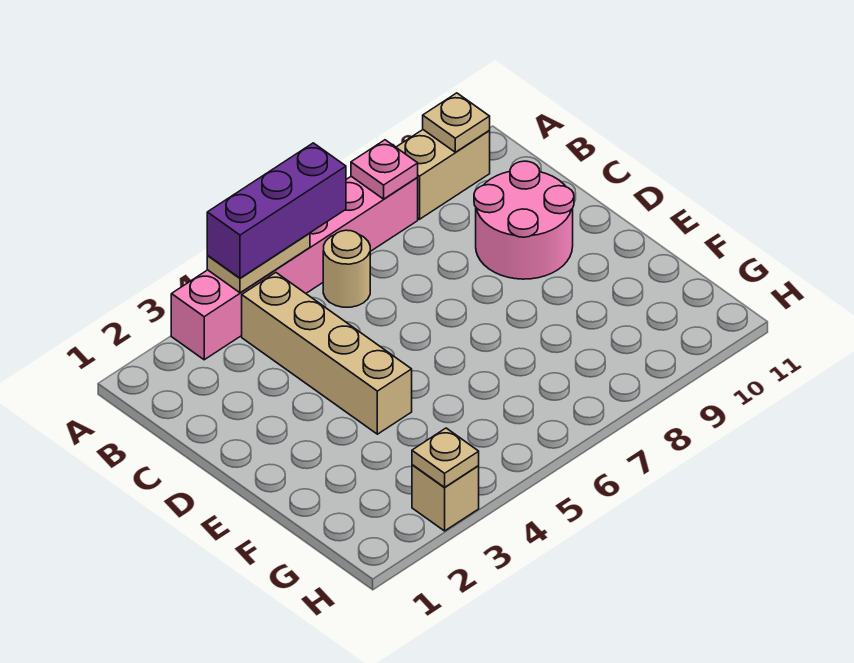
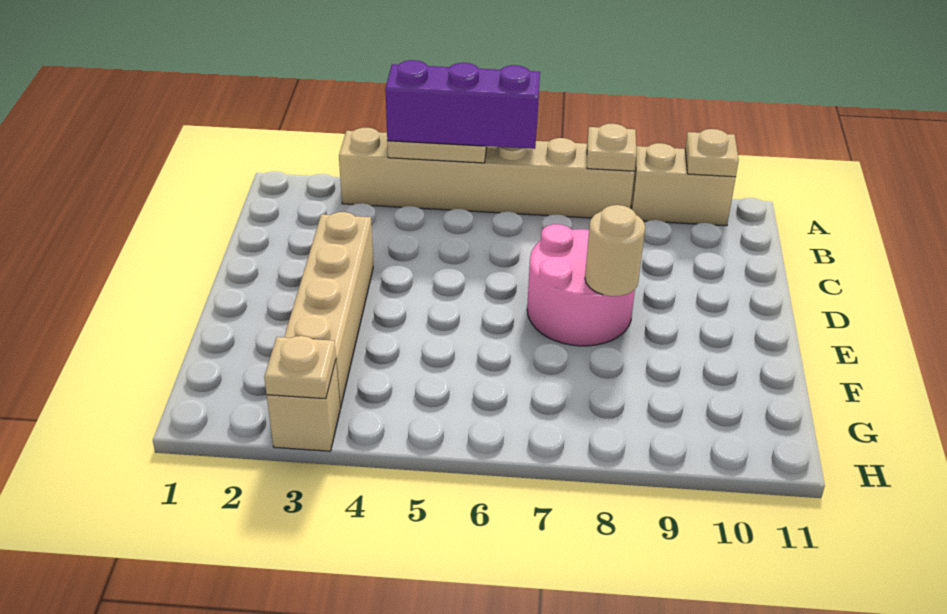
pink 1x6 brick [171,176,418,360] -> tan 1x6 brick [339,128,635,218]
pink 1x1 plate [351,140,418,199] -> tan 1x1 plate [587,124,637,171]
tan 1x4 brick [242,273,412,434] -> tan 1x4 brick moved to [284,212,373,408]
tan 1x1 round brick [323,230,370,307] -> tan 1x1 round brick moved to [585,205,645,296]
pink 2x2 round brick [474,161,574,279] -> pink 2x2 round brick moved to [527,224,635,346]

